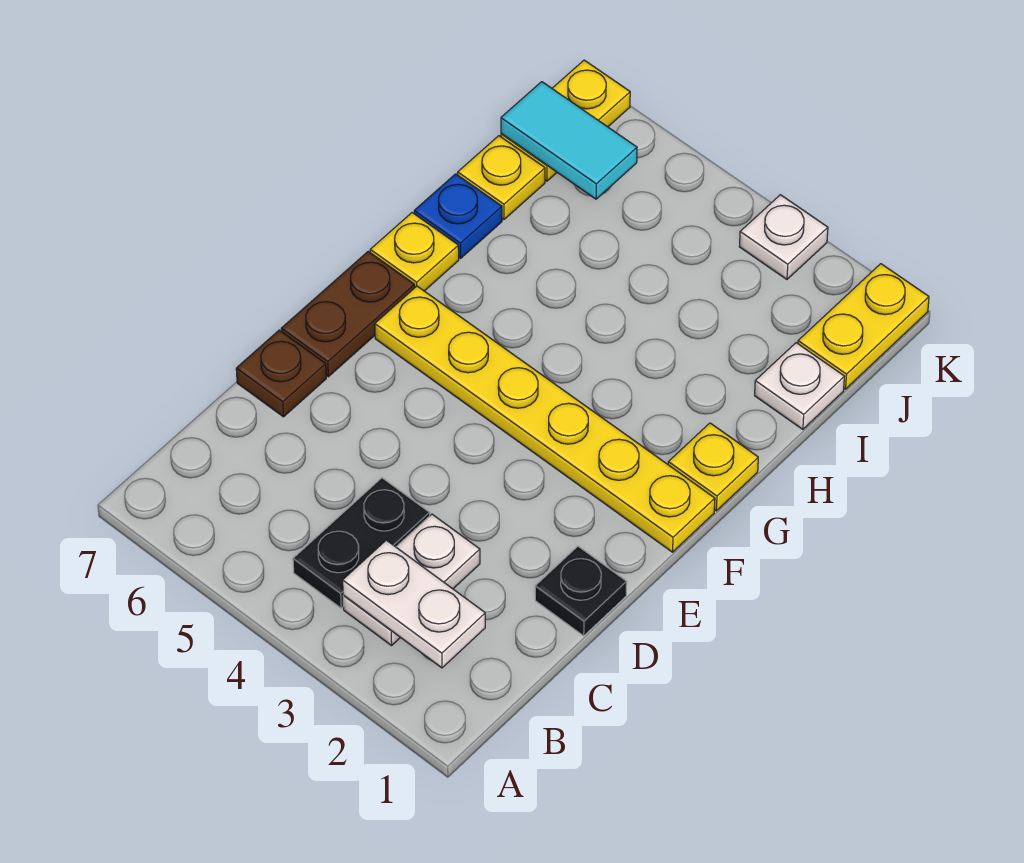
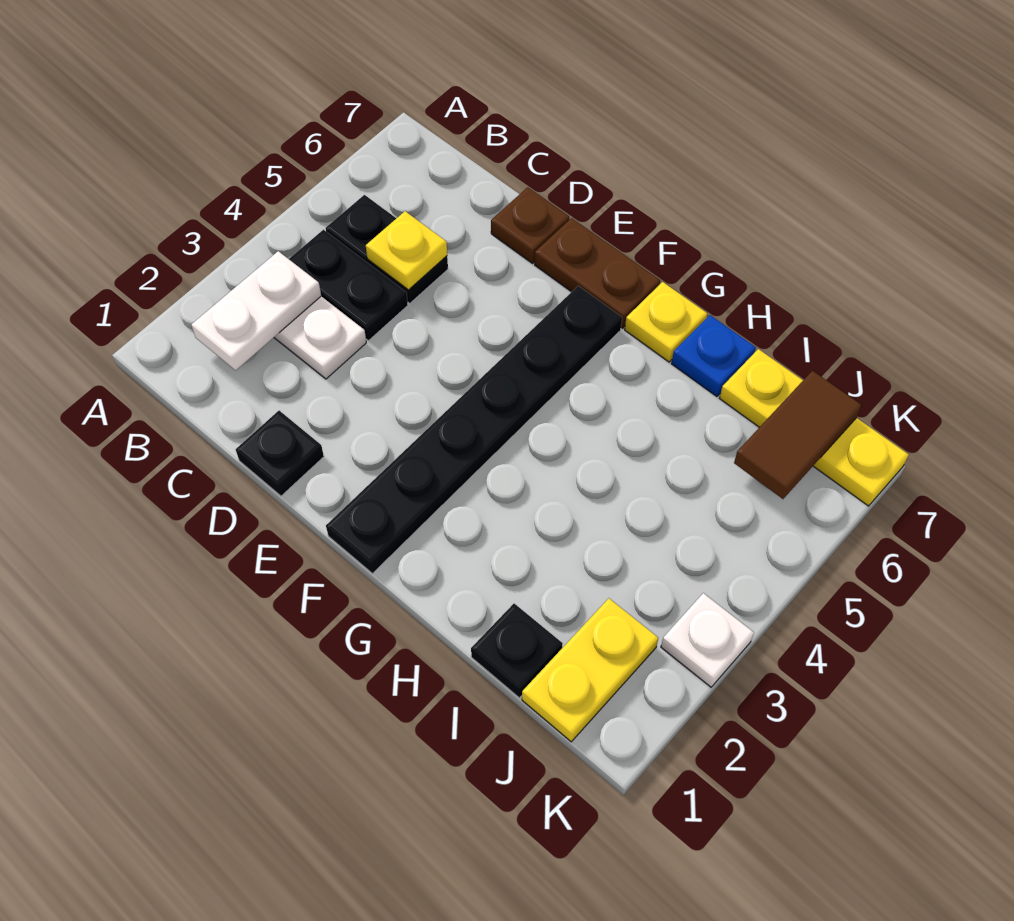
none -> black 1x2 plate [326,195,448,303]
yellow 1x6 plate [375,286,715,552] -> black 1x6 plate [326,286,622,574]
yellow 1x1 plate [668,423,758,511] -> yellow 1x1 plate moved to [366,211,447,290]
white 1x1 plate [755,343,844,429] -> black 1x1 plate [471,604,563,698]
yellow 1x2 plate [798,264,929,389] -> yellow 1x2 plate turned to [522,598,658,742]
cyan 1x2 tile [501,82,637,199] -> brown 1x2 tile [734,371,861,499]

